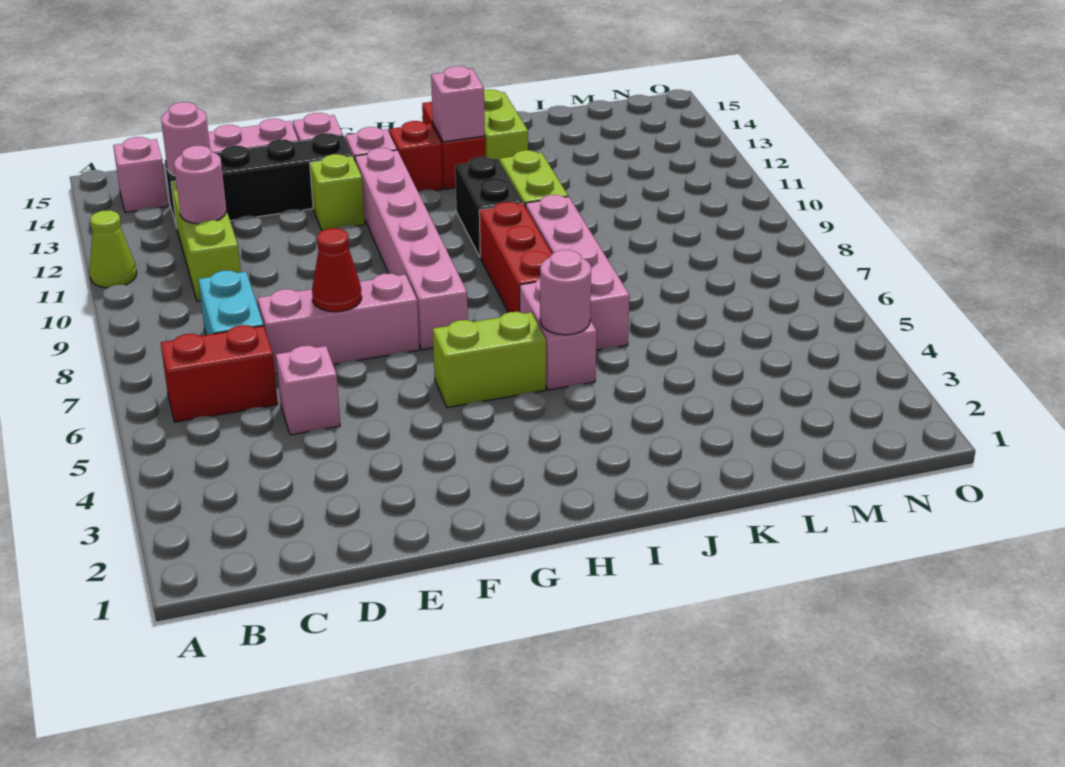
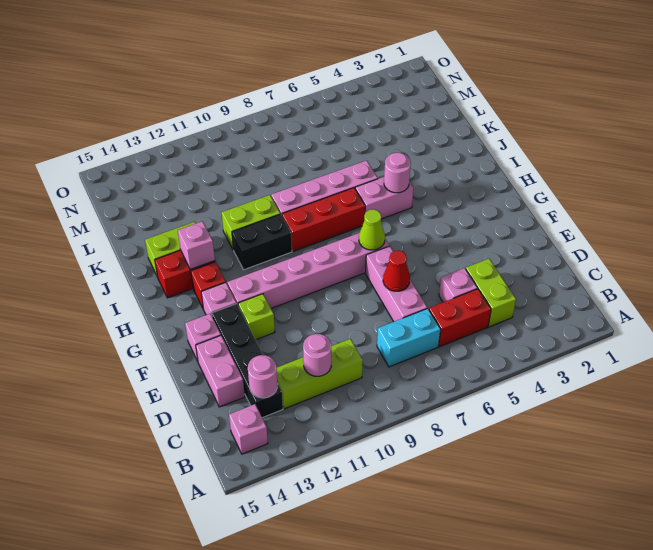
lime 1x1 cone [89,210,137,288] -> lime 1x1 cone moved to [359,209,385,250]
red 1x2 brick [161,325,278,422] -> red 1x2 brick turned to [429,289,491,347]
lime 1x2 brick [433,312,546,408] -> lime 1x2 brick moved to [466,259,516,327]

